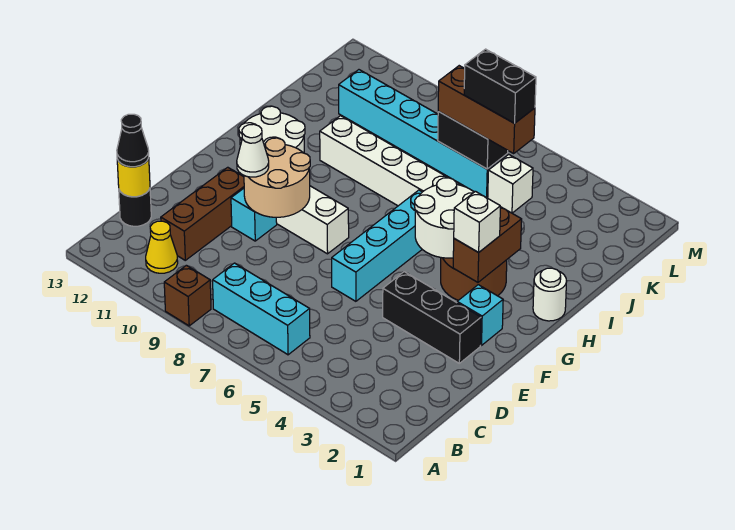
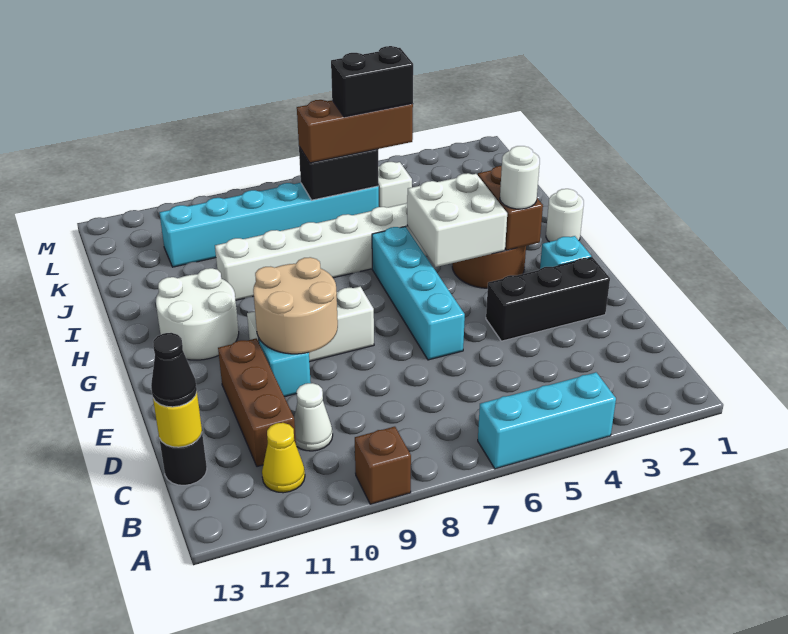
cyan 1x3 brick [213,263,310,355] -> cyan 1x3 brick moved to [478,372,616,469]
white 1x1 cone [237,124,269,177] -> white 1x1 cone moved to [294,383,333,451]
white 1x1 brick [454,191,500,252] -> white 1x1 round brick [500,146,540,209]
white 2x2 round brick [415,178,474,258] -> white 2x2 brick [407,173,507,267]

